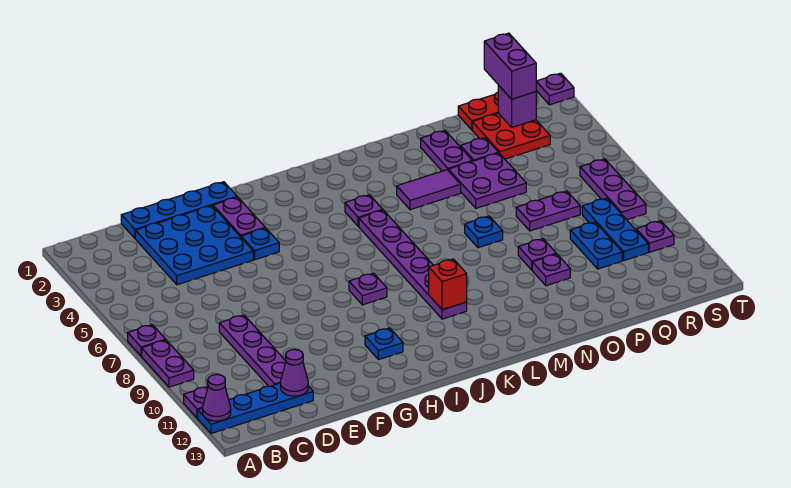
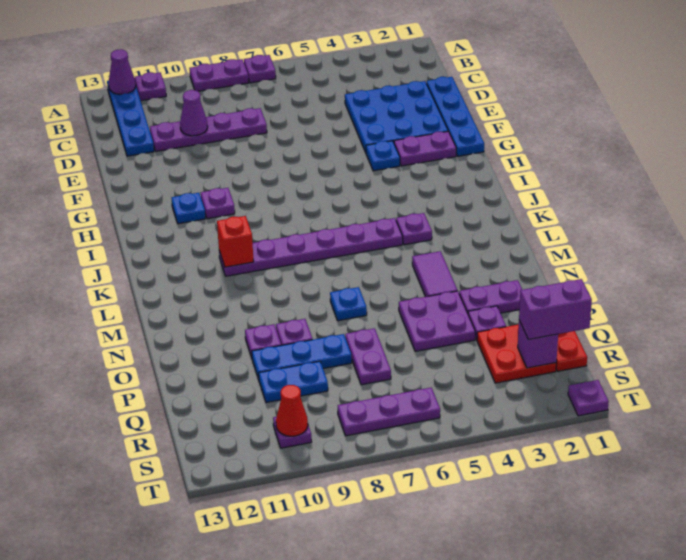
purple 1x1 cone [281,349,308,396] -> purple 1x1 cone moved to [180,90,208,136]
purple 1x1 plate [349,273,387,305] -> purple 1x1 plate moved to [201,188,235,219]
blue 1x3 plate [582,198,648,260] -> blue 1x3 plate moved to [252,334,352,379]
none -> red 1x1 cone [276,385,308,436]

